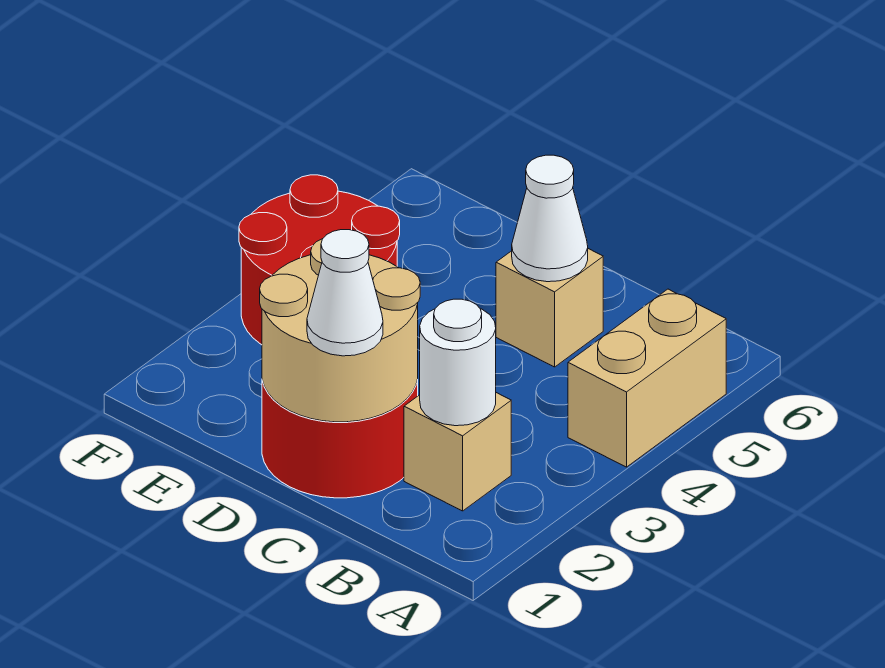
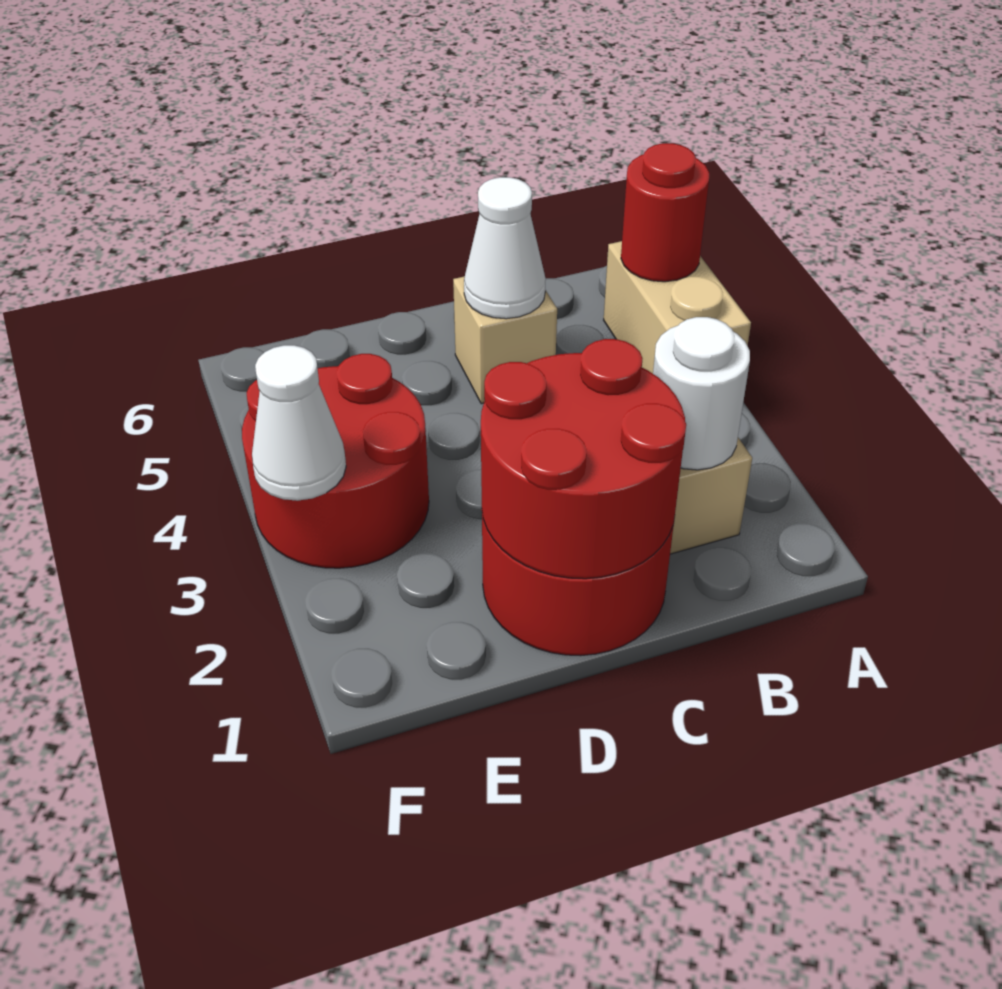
none -> red 1x1 round brick [621,143,709,282]
tan 2x2 round brick [260,239,420,422] -> red 2x2 round brick [481,339,686,579]
white 1x1 cone [307,230,383,356] -> white 1x1 cone moved to [252,345,346,501]

